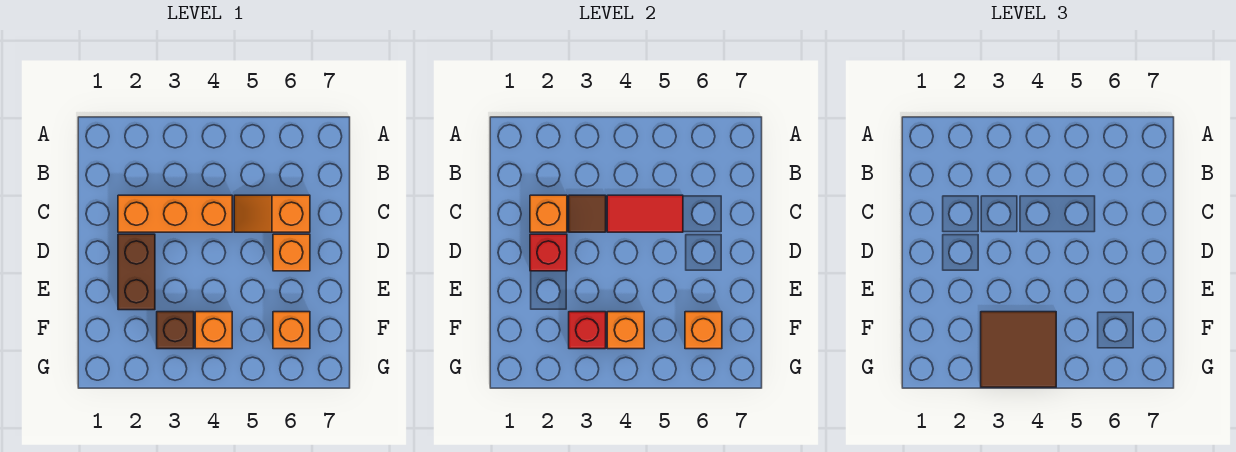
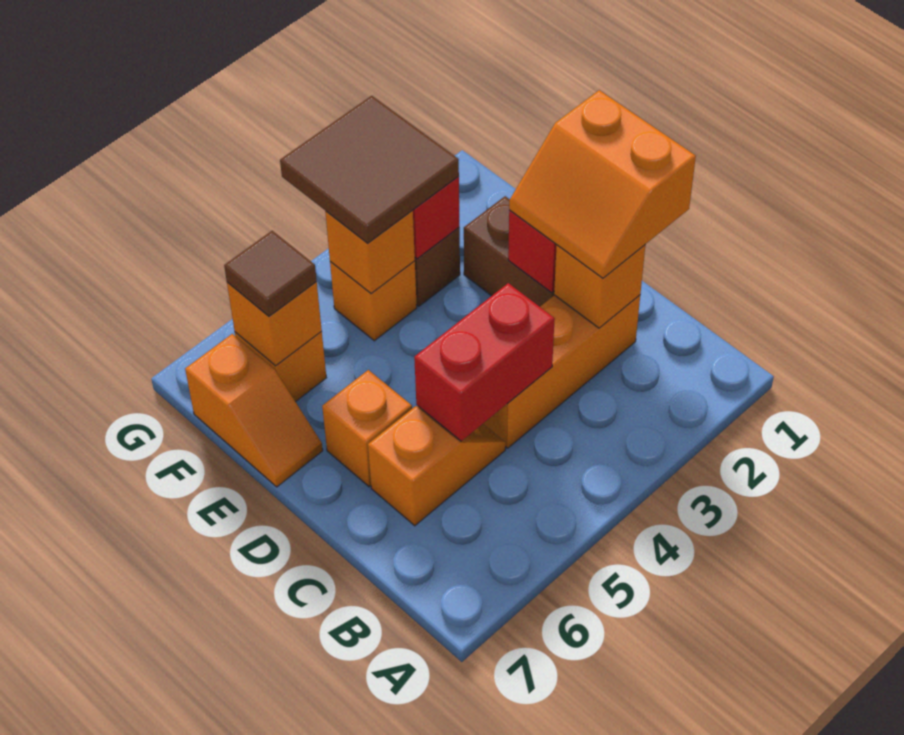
none -> orange 2x2 slope [509,90,696,278]
brown 1x1 tile [569,195,606,232] -> brown 1x1 tile moved to [224,231,317,316]
red 1x2 tile [607,195,683,232] -> red 1x2 brick [414,283,555,441]
none -> orange 1x2 slope [185,334,323,487]

